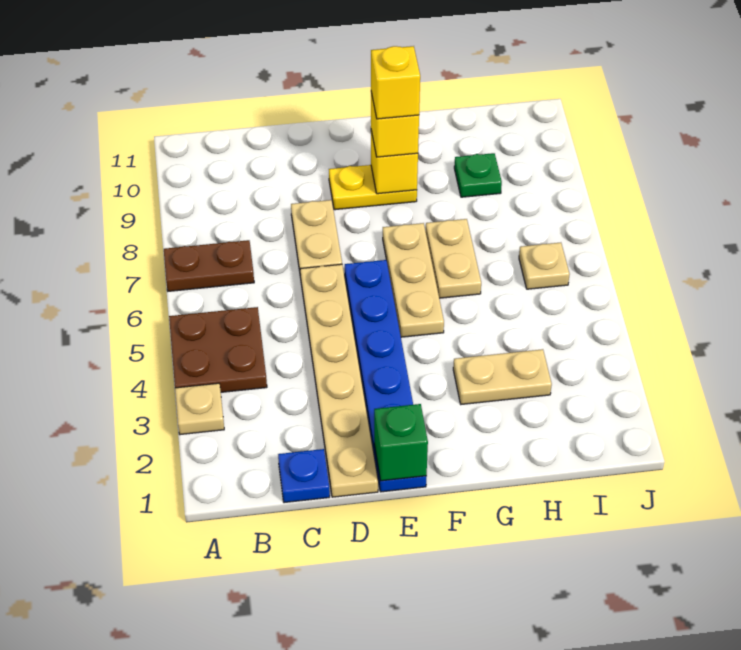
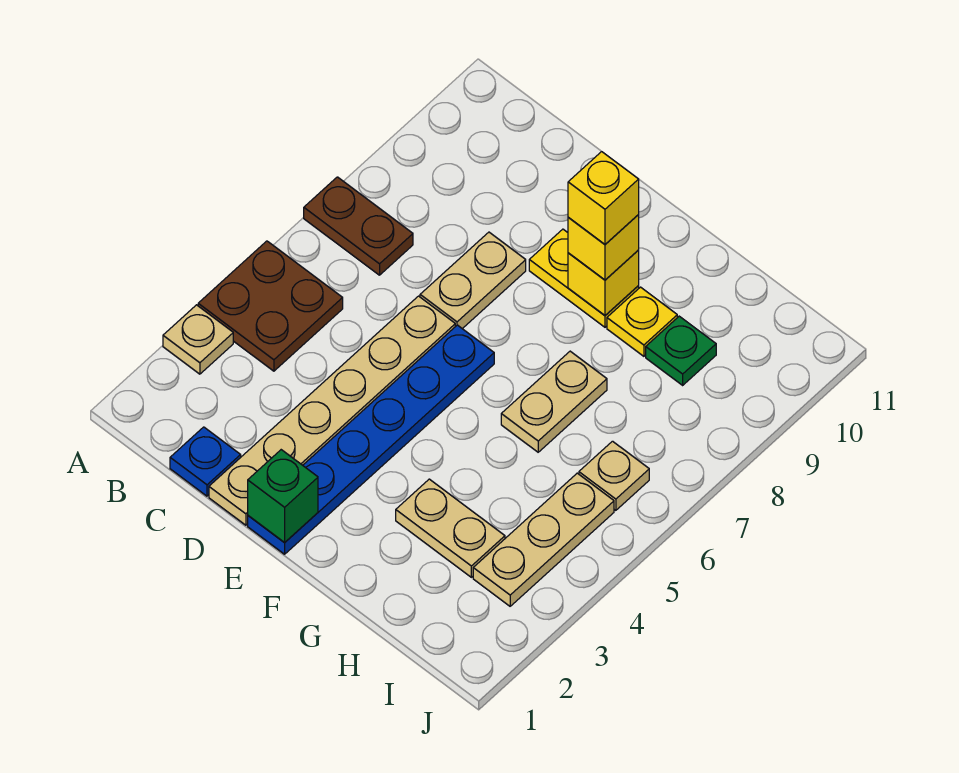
tan 1x3 plate [383,223,444,337] -> tan 1x3 plate moved to [473,473,614,606]
none -> yellow 1x1 plate [607,287,677,356]

